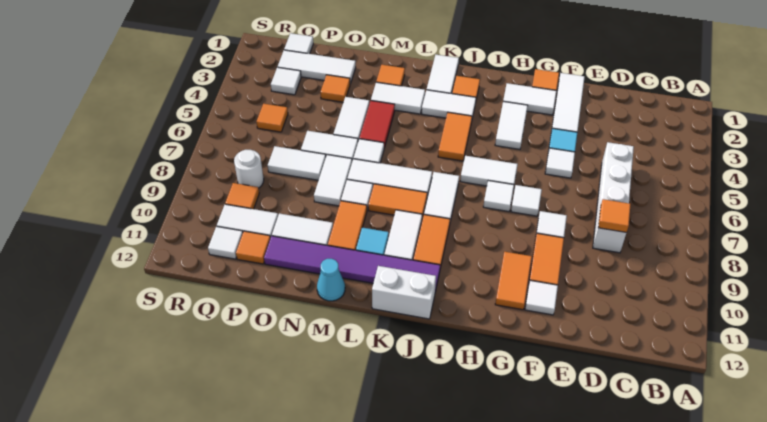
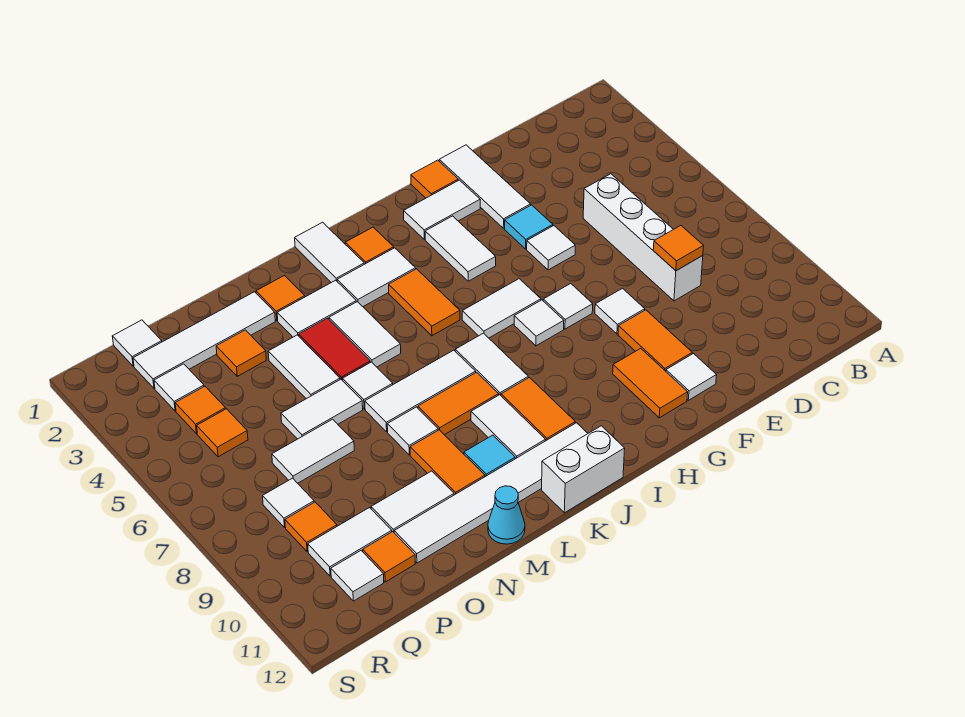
purple 1x6 tile [264,236,440,291] -> white 1x6 tile [394,423,588,563]
white 1x2 tile [314,155,352,206] -> white 1x2 tile moved to [329,302,401,367]
white 1x3 tile [278,50,356,84] -> white 1x4 tile [133,292,275,388]
none -> orange 1x1 tile [175,386,226,434]
white 1x1 round brick [234,150,264,188] -> white 1x1 tile [263,478,314,527]

